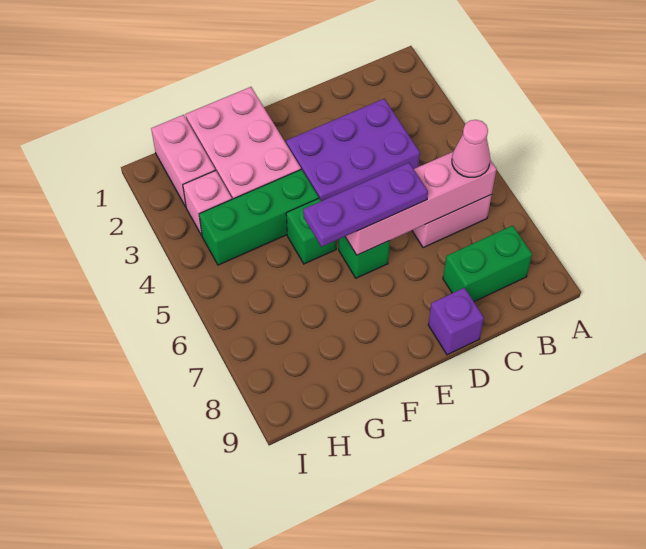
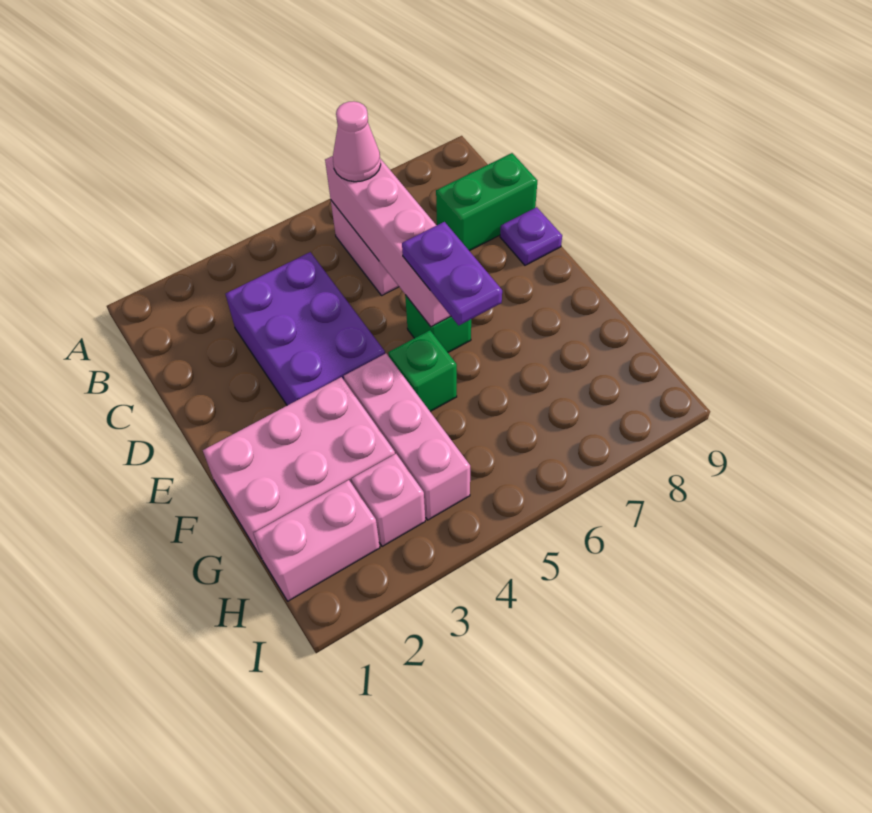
green 1x2 brick [443,225,532,301] -> green 1x2 brick turned to [436,153,537,251]
purple 1x3 plate [303,163,428,247] -> purple 1x2 plate [402,222,502,325]
purple 1x1 brick [428,288,484,355] -> purple 1x1 plate [500,207,562,265]
green 1x3 brick [199,169,319,265] -> pink 1x3 brick [344,354,470,520]

